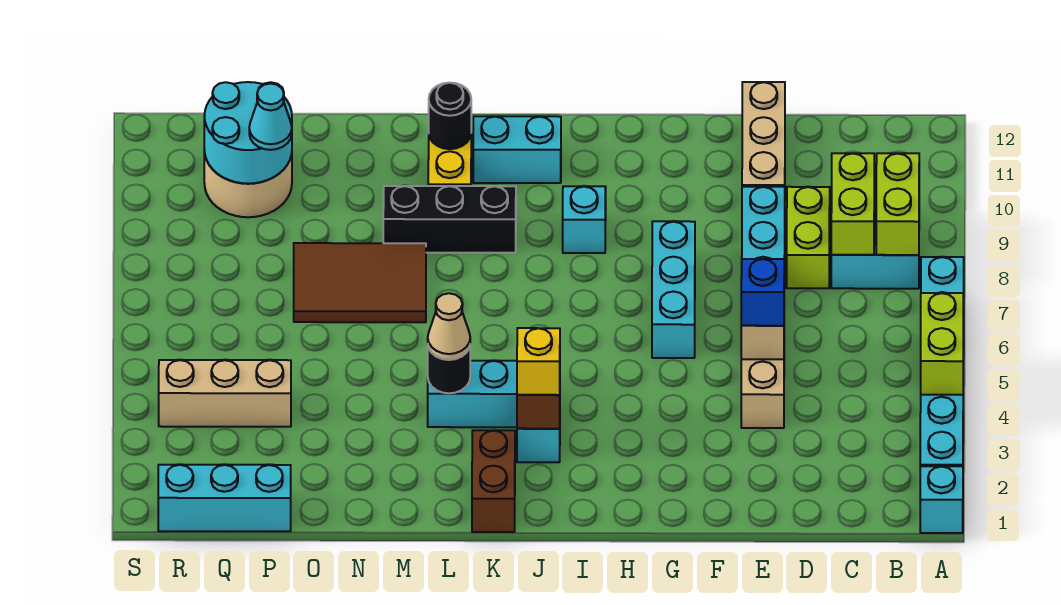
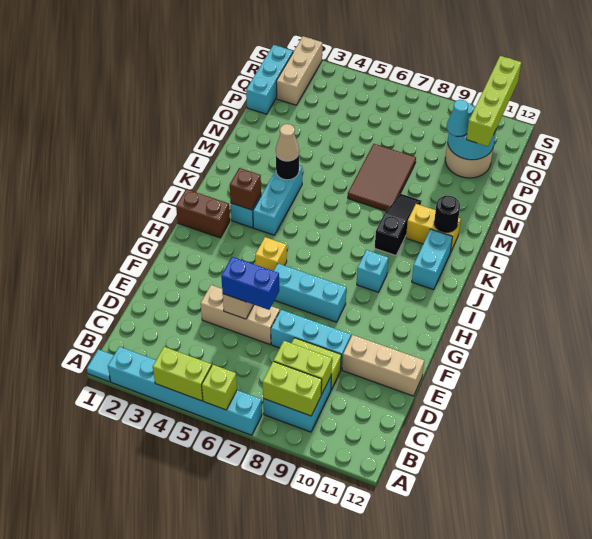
cyan 1x1 brick [920,466,963,533] -> cyan 1x1 tile [87,349,114,382]
none -> lime 1x1 brick [202,365,237,410]
blue 1x1 brick [741,259,784,326] -> blue 1x2 brick [221,257,279,310]
yellow 1x1 brick [517,328,560,395] -> yellow 1x1 brick moved to [255,237,287,271]
brown 1x2 brick [472,430,515,532] -> brown 1x2 brick moved to [176,189,230,238]
black 1x3 brick [383,186,516,253] -> black 1x3 slope [375,194,421,255]
tan 1x3 brick [159,360,291,427] -> tan 1x3 brick moved to [276,36,322,105]
none -> lime 1x4 brick [466,56,521,146]

